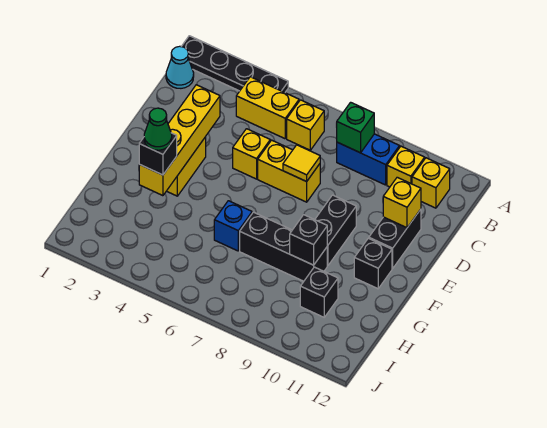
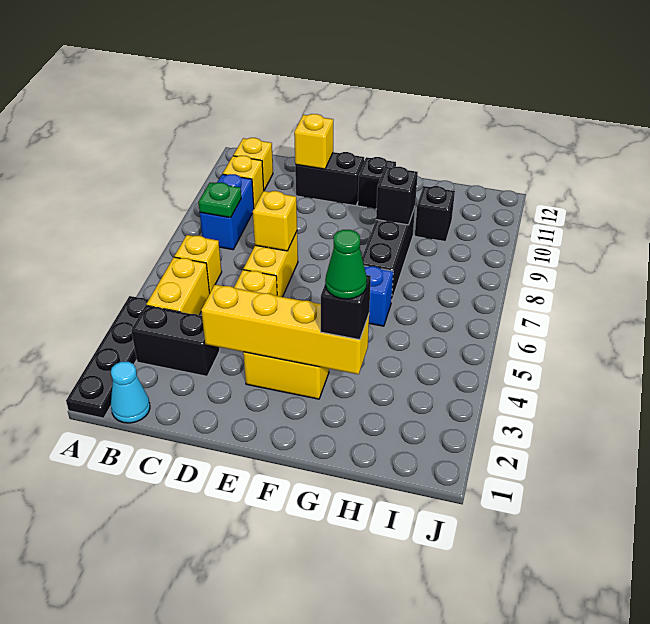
green 1x1 brick [336,102,374,153] -> green 1x1 plate [199,183,241,218]
yellow 1x1 tile [283,145,320,182] -> yellow 1x1 brick [253,191,297,251]
black 1x2 brick [315,195,356,266] -> black 1x2 brick moved to [131,305,220,376]

